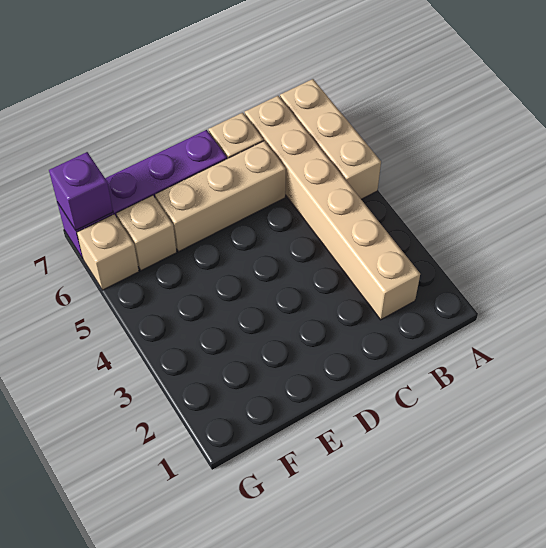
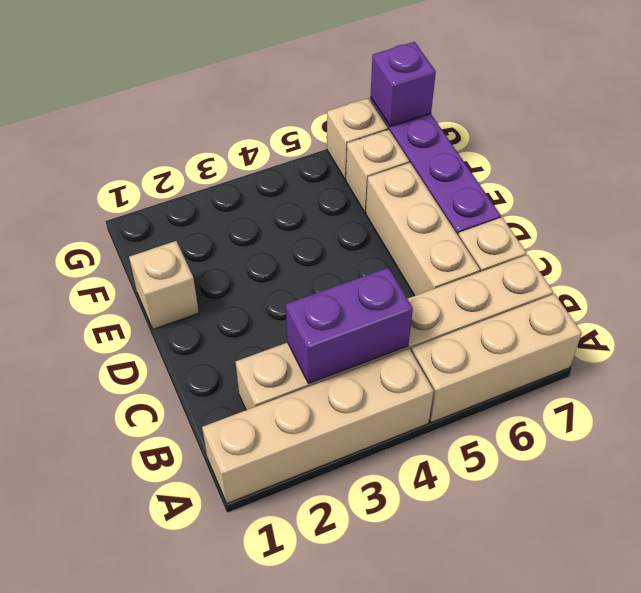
none -> tan 1x4 brick [202,349,434,503]
none -> purple 1x2 brick [286,267,413,384]
none -> tan 1x1 brick [129,241,199,329]

